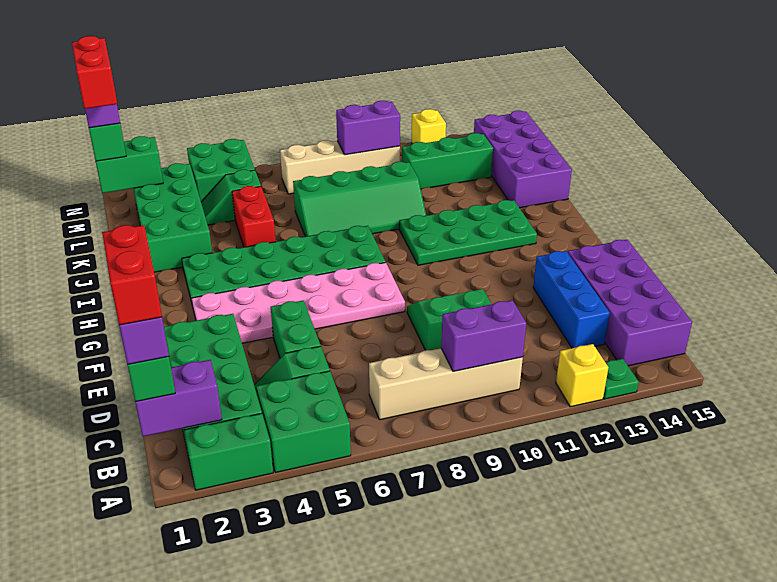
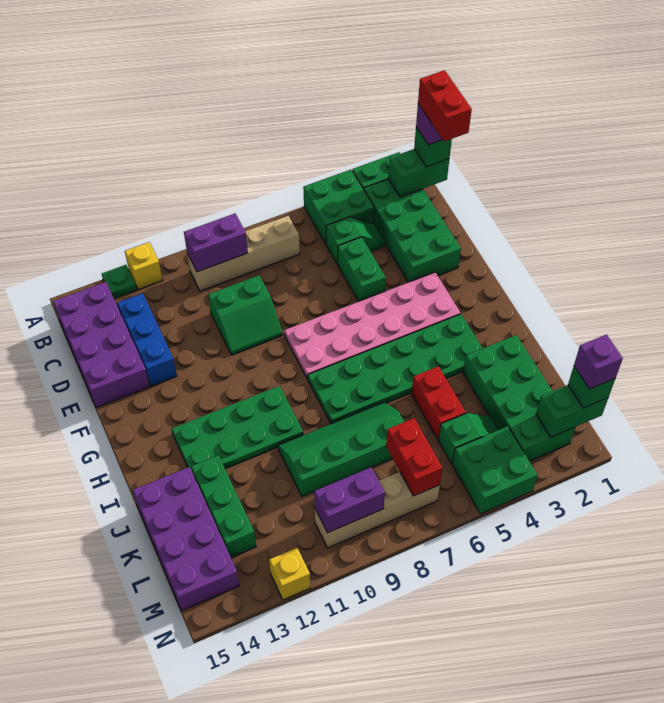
purple 1x2 brick [135,360,222,436] -> green 1x2 brick [388,149,449,197]
red 1x2 brick [72,36,117,109] -> red 1x2 brick moved to [386,418,443,496]
green 1x3 brick [402,133,493,189] -> green 1x3 brick turned to [191,455,256,557]

